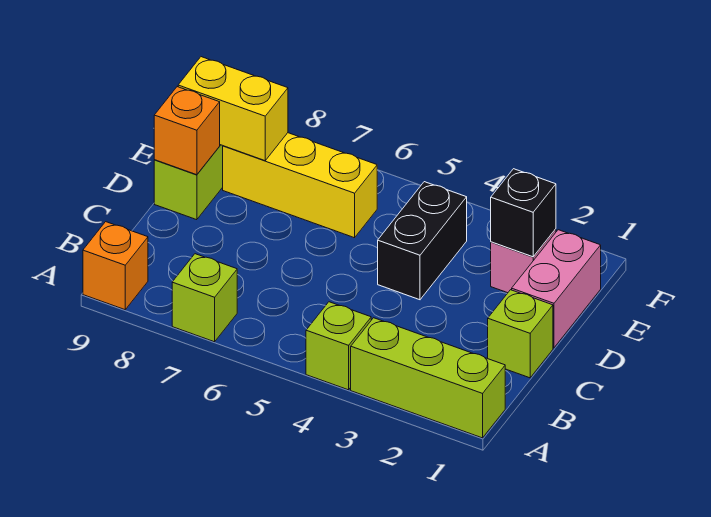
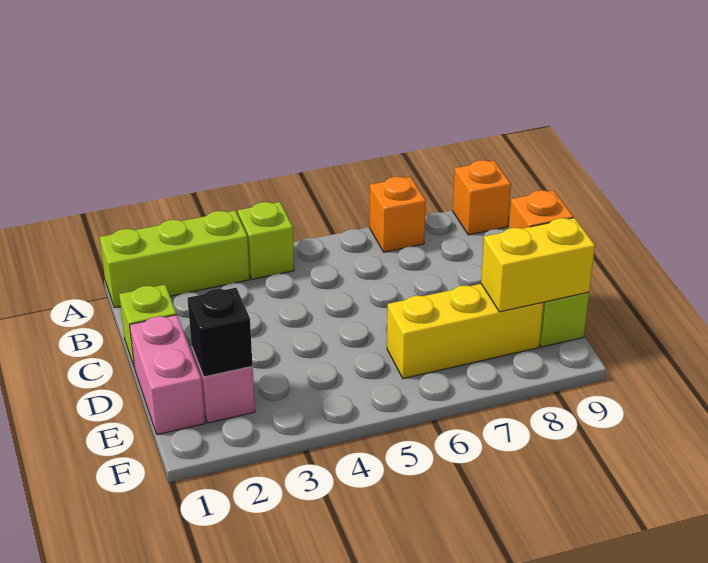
lime 1x1 brick [172,254,237,342] -> orange 1x1 brick [369,177,426,252]
black 1x2 brick [378,182,467,300] -> none

